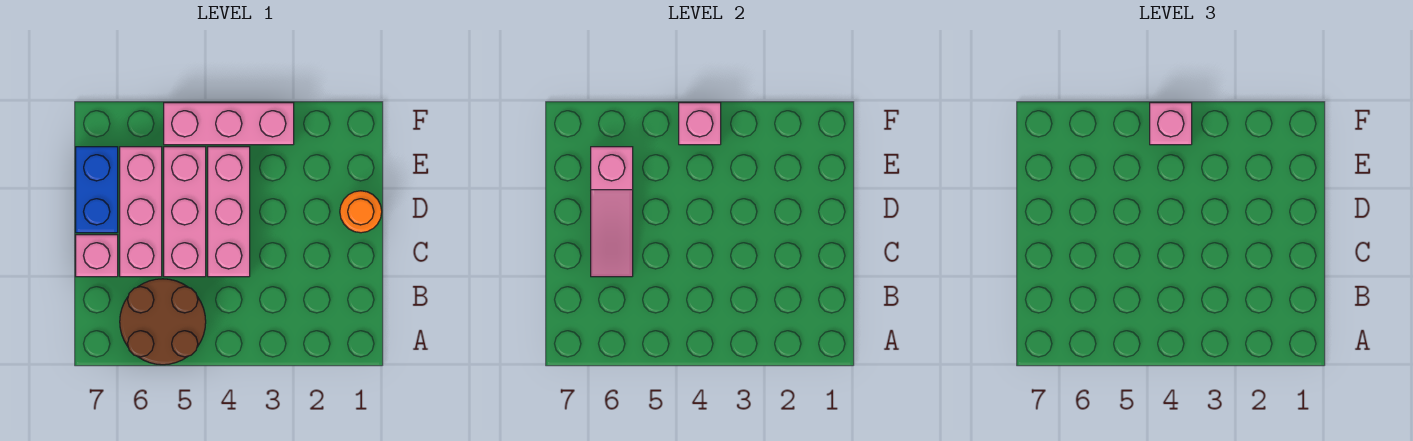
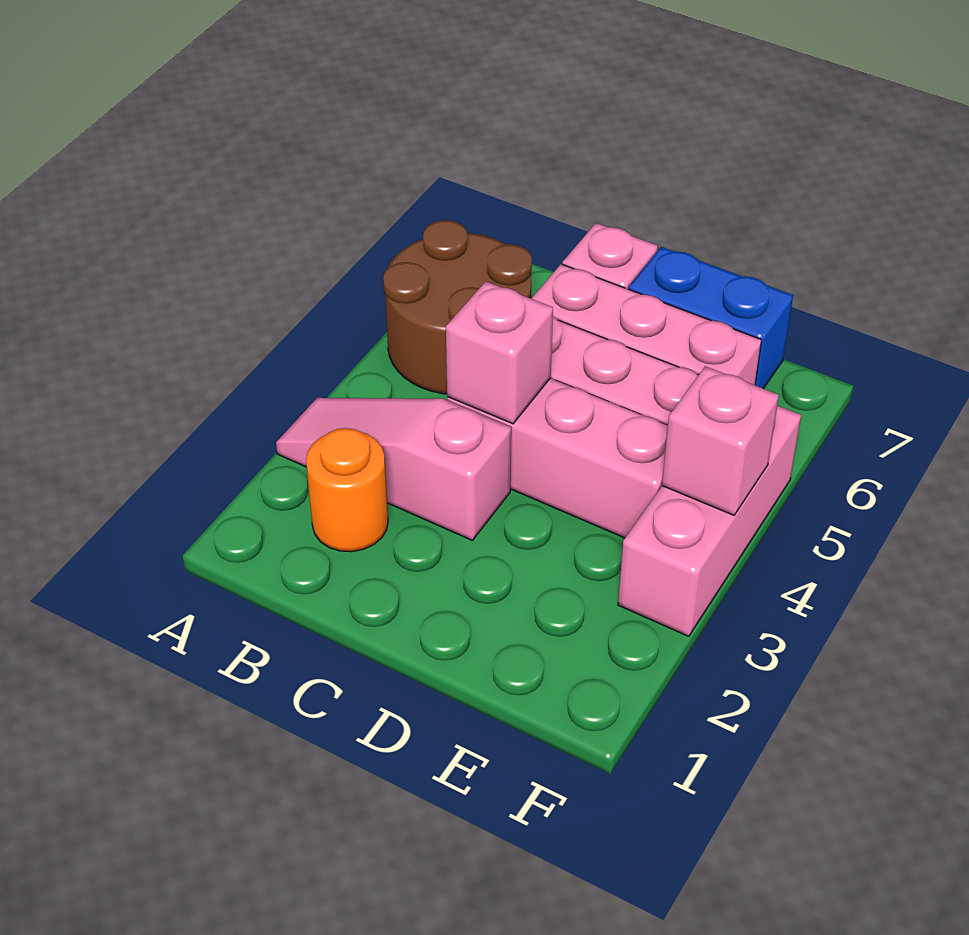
pink 1x3 slope [591,147,633,277] -> pink 1x3 slope moved to [276,398,511,540]
orange 1x1 round brick [340,191,382,233] -> orange 1x1 round brick moved to [306,428,388,552]
pink 1x1 brick [1150,103,1192,145] -> pink 1x1 brick moved to [446,281,553,424]

